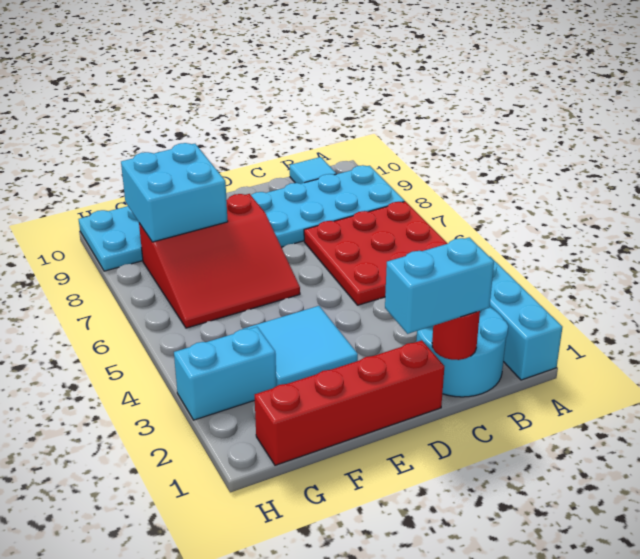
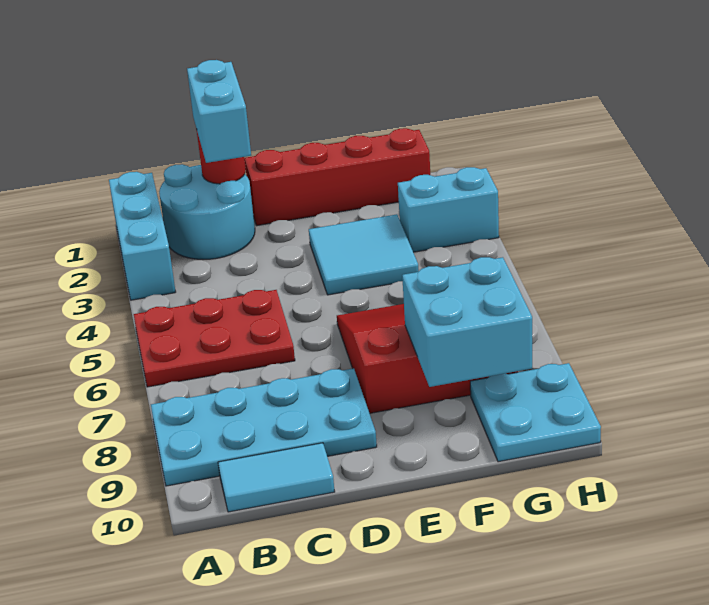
red 3x3 plate [304,202,448,305] -> red 2x3 plate [134,290,295,387]
cyan 1x1 tile [290,157,336,184] -> cyan 1x2 tile [218,443,335,512]
cyan 1x2 brick [385,237,494,334] -> cyan 1x2 brick turned to [187,60,251,163]

